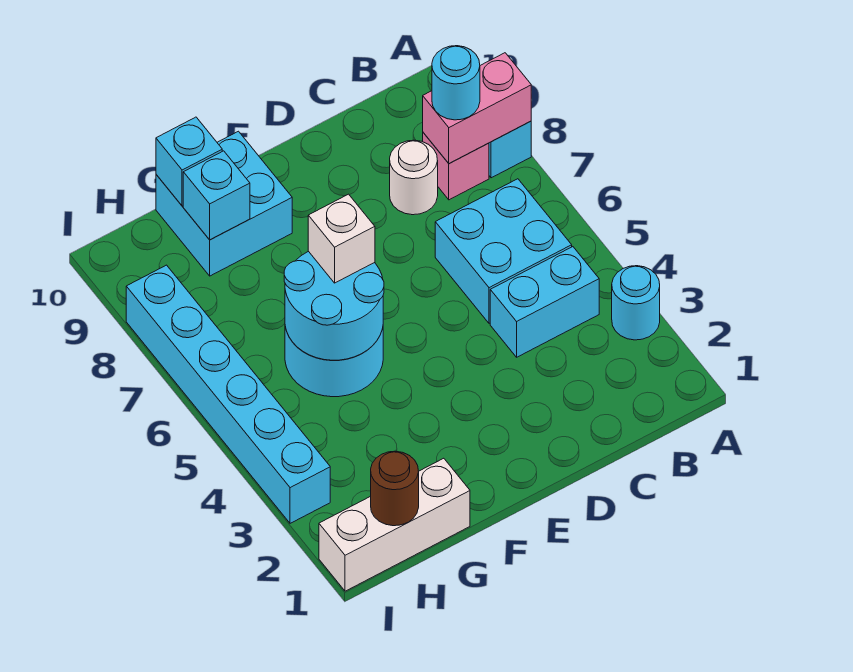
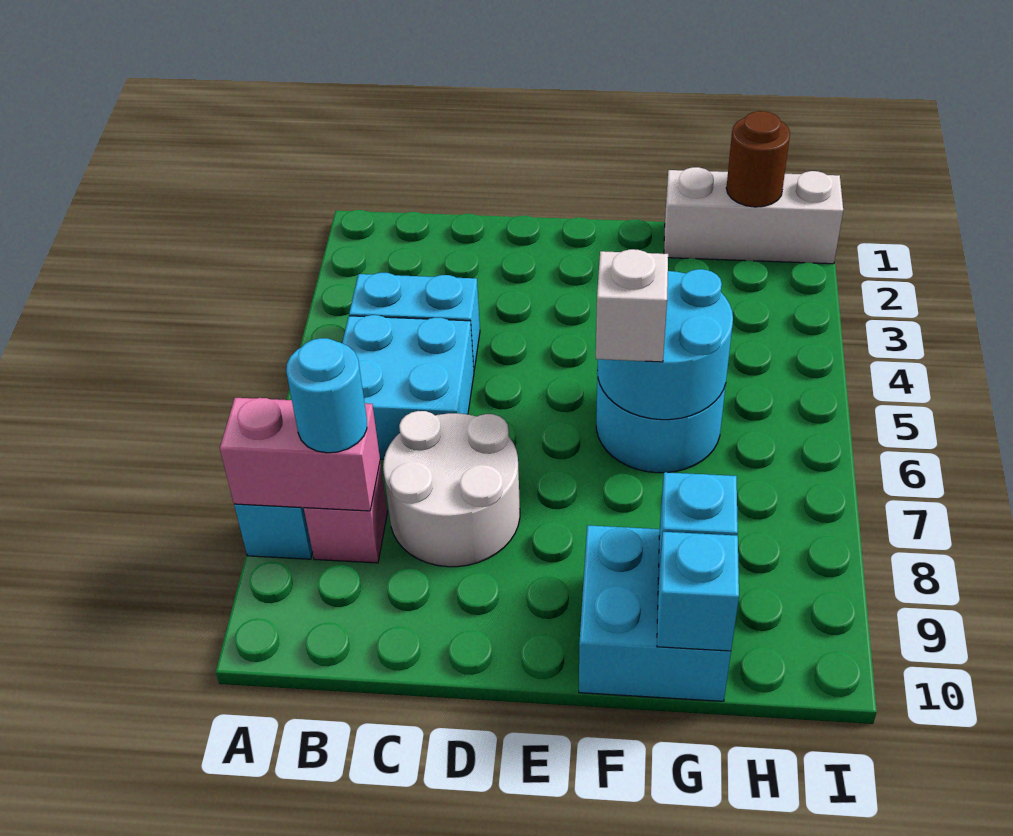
cyan 1x1 round brick [612,266,660,340] -> none
white 1x1 round brick [390,140,438,215] -> white 2x2 round brick [383,411,520,567]
cyan 1x6 brick [126,265,330,523] -> none

